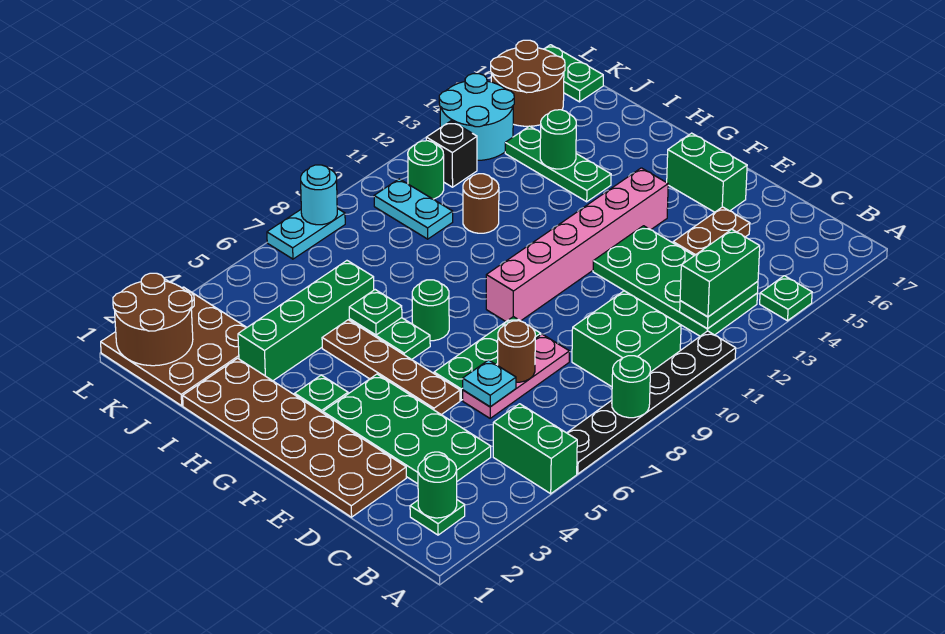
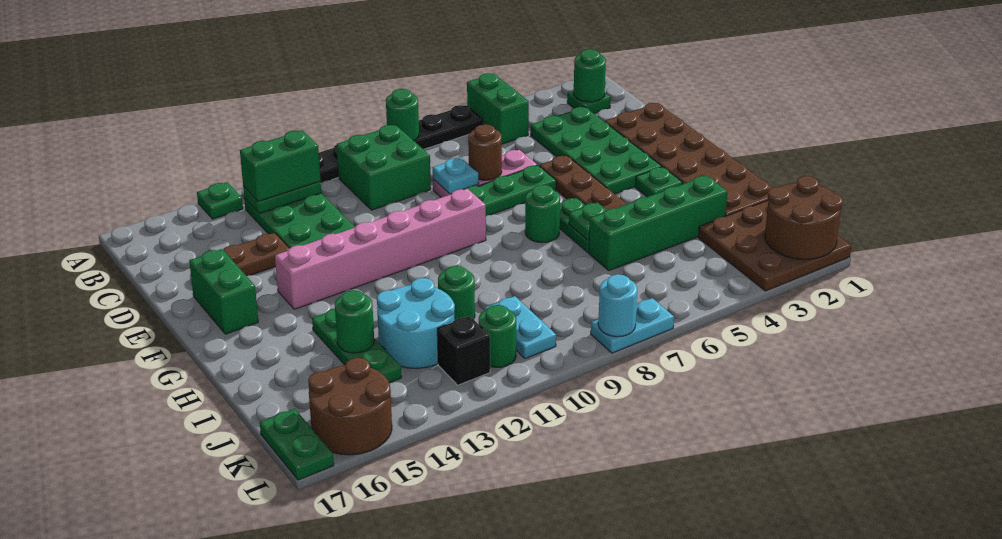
cyan 1x1 plate [463,360,516,407] -> cyan 1x1 plate moved to [433,158,479,194]
brown 1x1 round brick [463,174,499,233] -> green 1x1 round brick [438,266,475,320]
cyan 2x2 round brick [439,74,514,160] -> cyan 2x2 round brick moved to [377,278,455,368]

